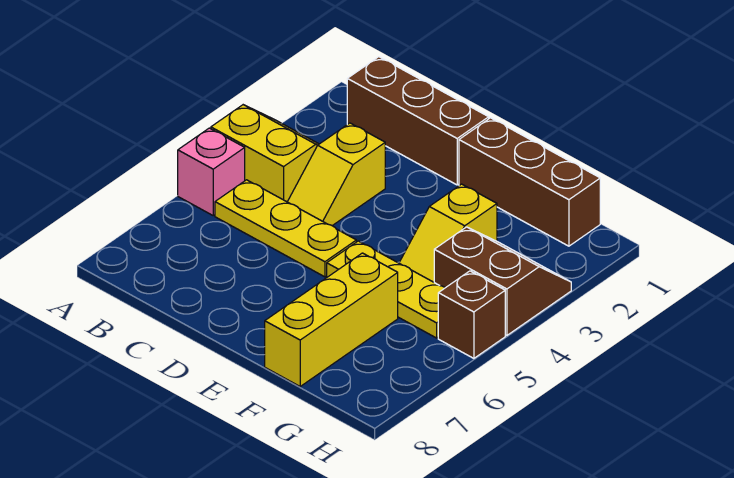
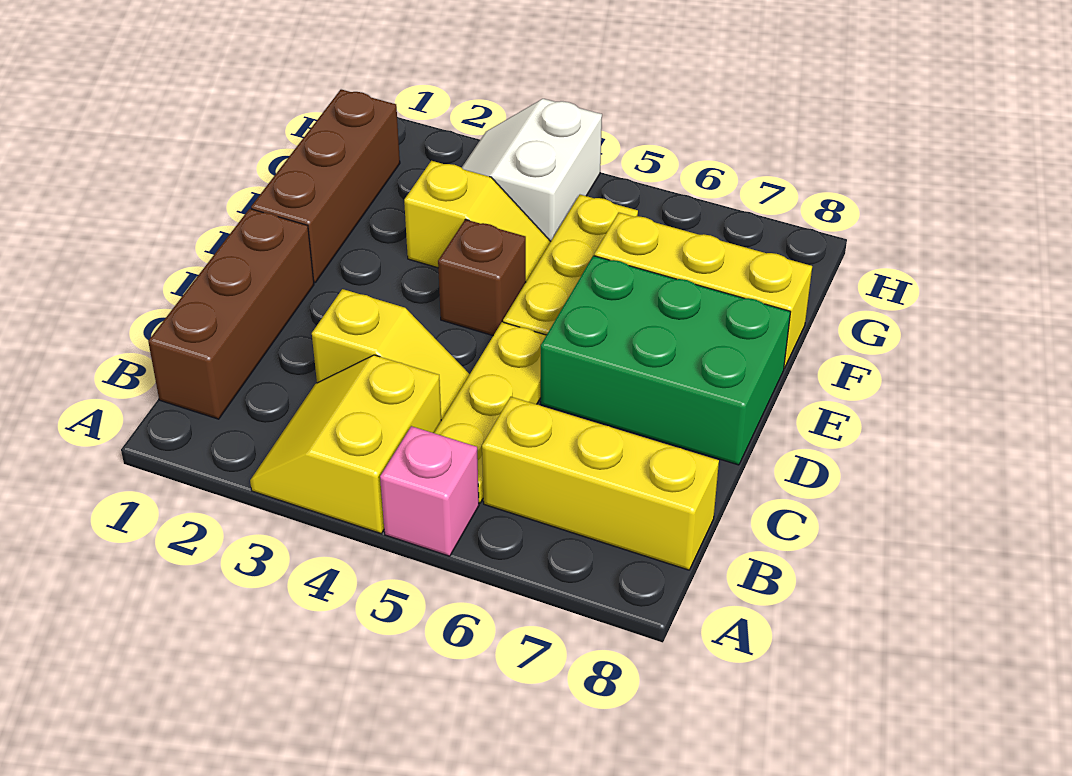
none -> yellow 1x3 brick [482,397,719,570]
none -> green 2x3 brick [541,256,790,465]
brown 2x2 slope [434,227,571,335] -> white 2x2 slope [462,99,602,241]
brown 1x1 brick [438,271,505,358] -> brown 1x1 brick moved to [438,219,526,336]

